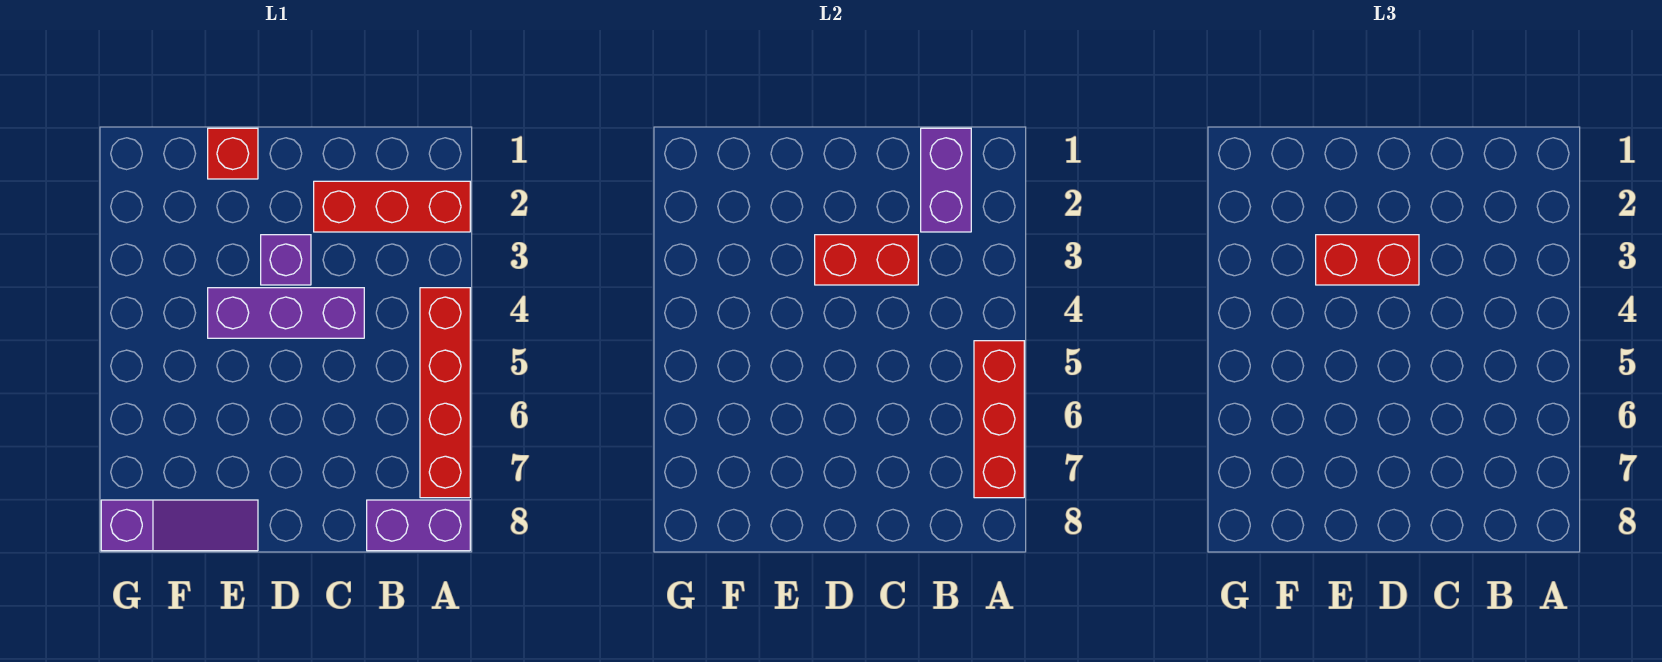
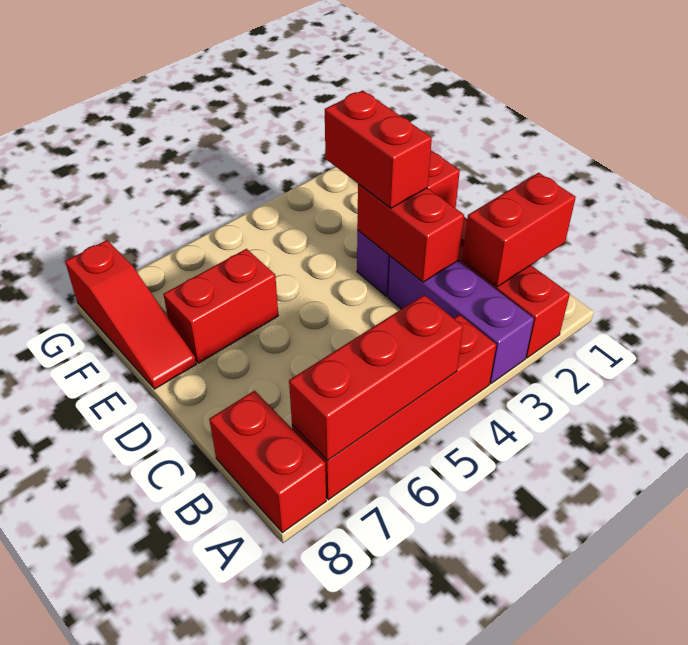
purple 1x2 brick [367,500,470,551] -> red 1x2 brick [209,391,326,533]
purple 1x2 brick [921,128,971,232] -> red 1x2 brick [462,173,576,287]
purple 1x3 brick [208,288,364,338] -> purple 1x3 brick moved to [388,257,534,384]
none -> red 1x2 brick [163,249,278,363]
purple 1x3 slope [101,500,258,551] -> red 1x3 slope [65,240,196,389]

